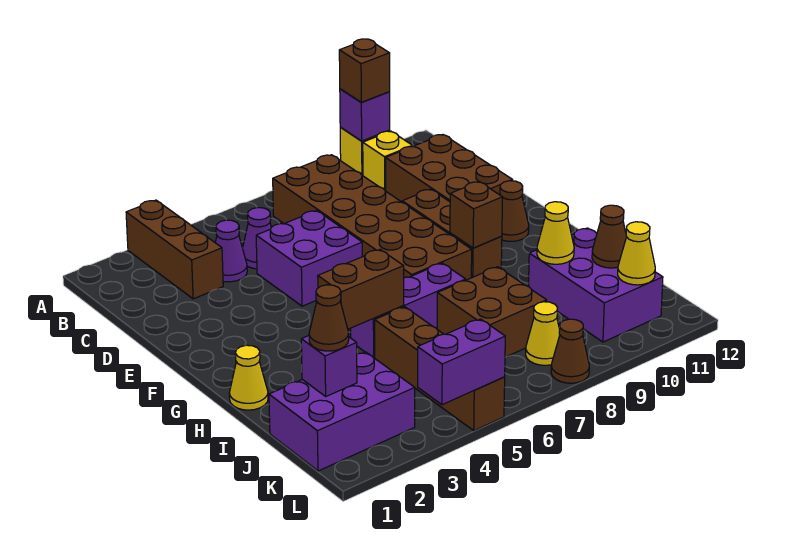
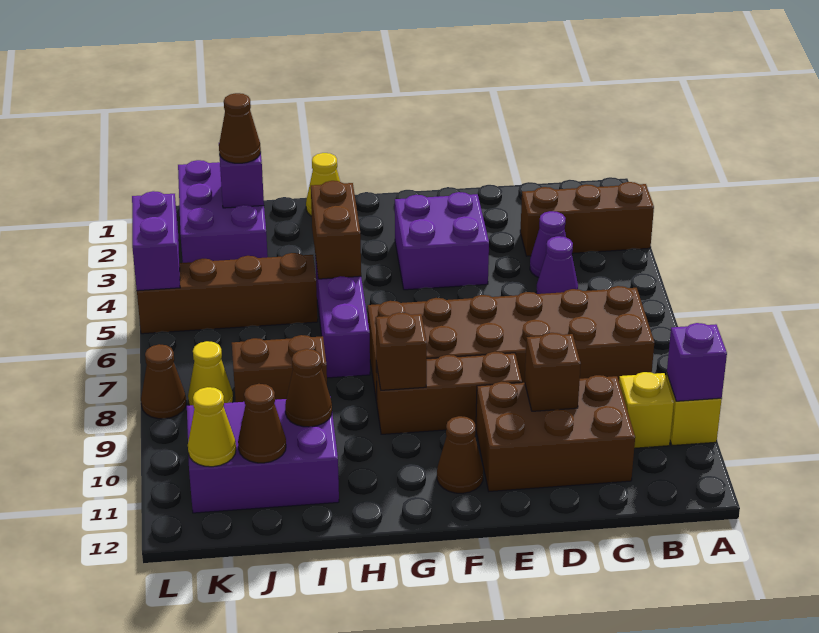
brown 1x1 brick [339,39,390,102] -> brown 1x1 brick moved to [525,333,581,411]
purple 2x2 brick [256,211,362,306] -> purple 2x2 brick moved to [395,192,489,290]
brown 2x2 brick [437,267,547,357] -> brown 1x2 brick [232,335,327,402]
yellow 1x1 cone [537,202,574,264] -> brown 1x1 cone [285,349,332,427]

